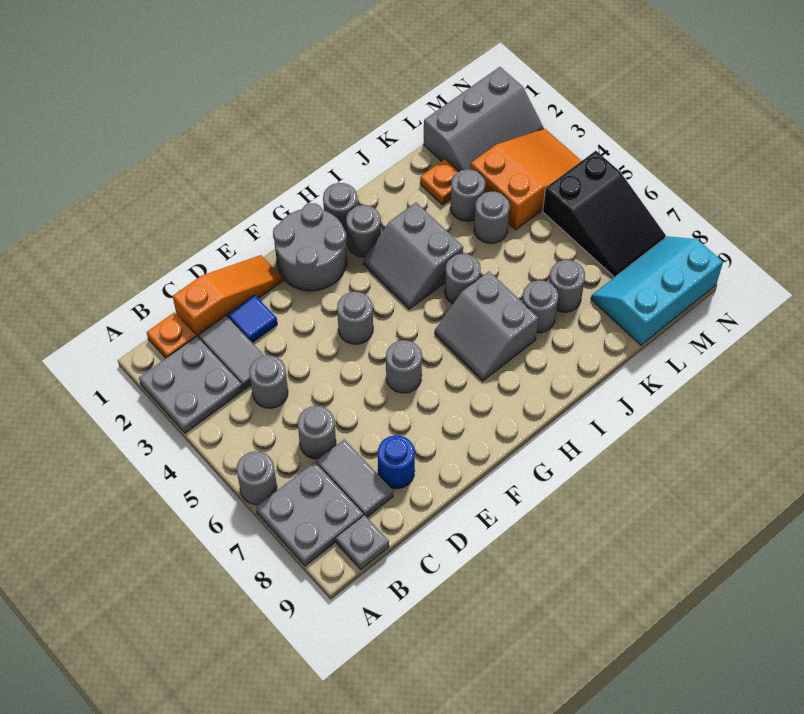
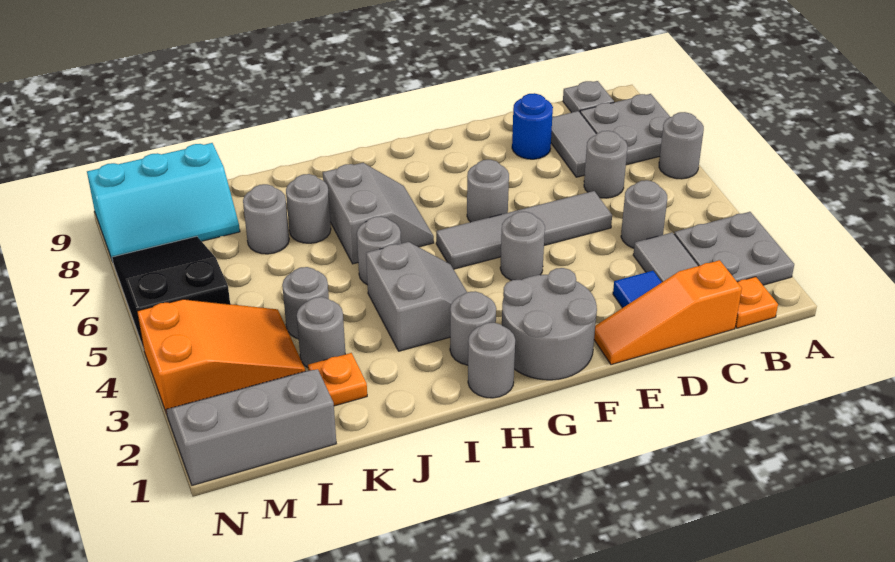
none -> grey 1x4 tile [436,191,612,269]
orange 2x3 slope [471,129,581,230] -> orange 2x3 slope turned to [137,299,305,414]

